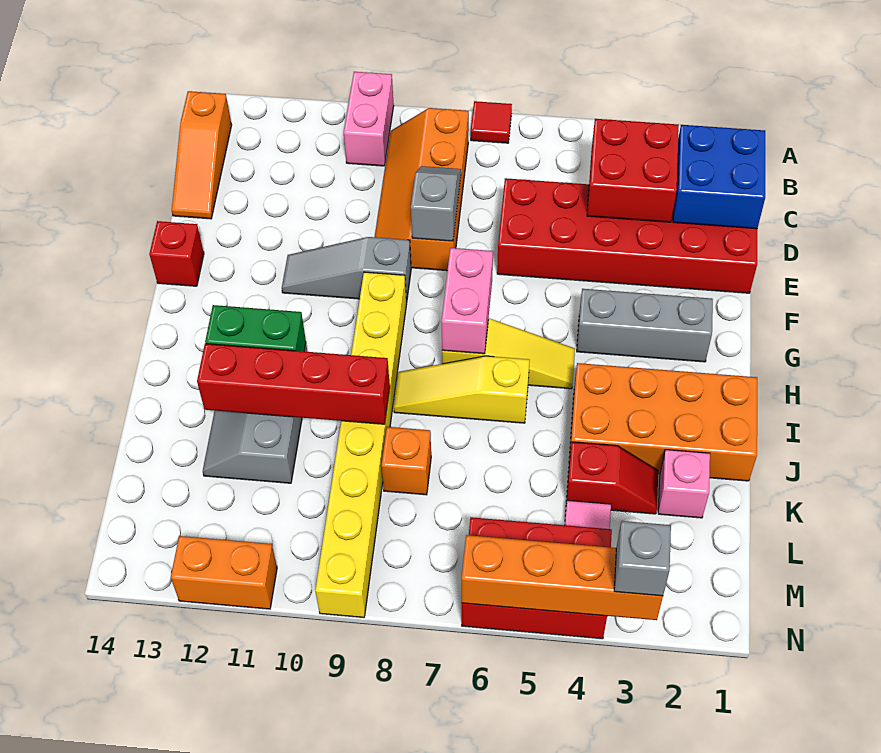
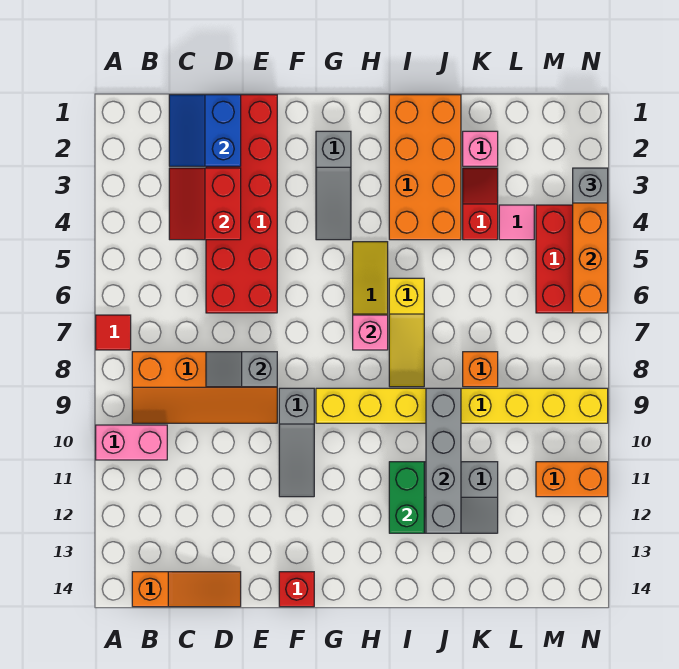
blue 2x2 brick [673,125,765,229] -> blue 2x2 slope [169,95,241,166]
red 2x2 brick [587,119,679,222] -> red 2x2 slope [169,168,241,240]
grey 1x3 brick [577,289,713,362] -> grey 1x3 slope [316,131,351,240]
pink 1x2 brick [441,248,493,354] -> pink 1x1 brick [353,315,388,350]
red 1x4 brick [197,344,390,424] -> grey 1x4 brick [426,388,461,533]
orange 1x2 brick [171,536,277,609] -> orange 1x2 brick turned to [536,462,608,497]

